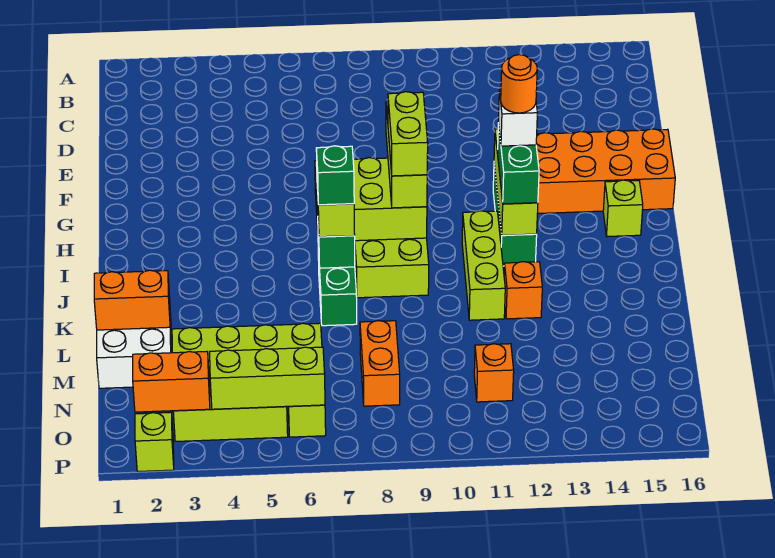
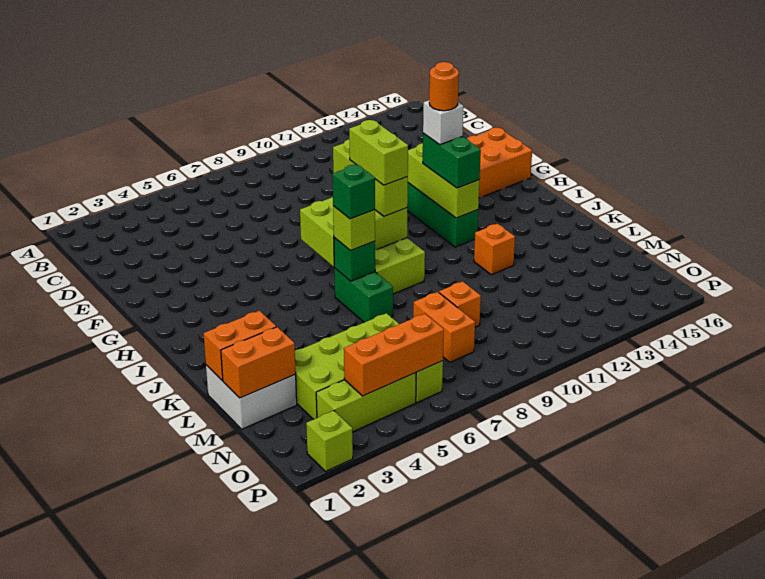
lime 1x1 brick [603,180,643,237] -> none
lime 1x3 brick [462,211,505,320] -> none
orange 1x1 brick [474,344,514,402] -> orange 1x1 brick moved to [439,281,481,327]
orange 1x2 brick [133,352,210,412] -> orange 1x2 brick moved to [221,327,296,398]
lime 1x3 brick [210,347,325,409] -> orange 1x3 brick [344,314,444,396]

